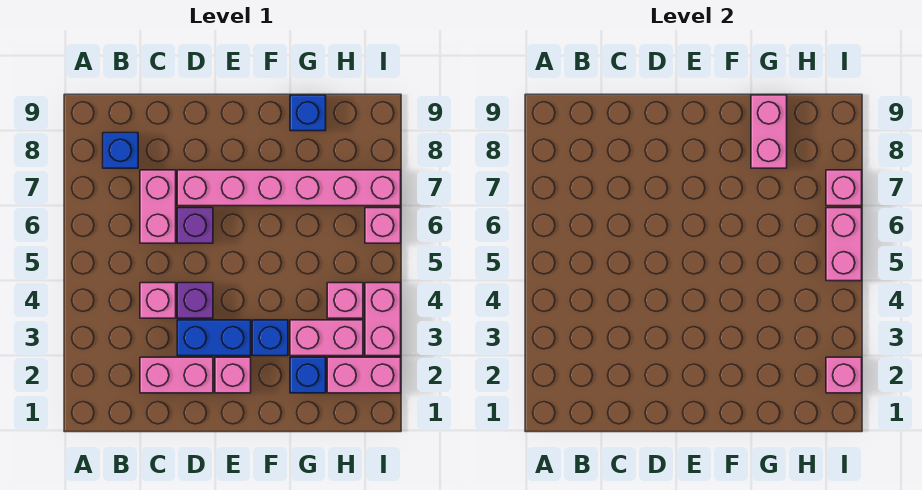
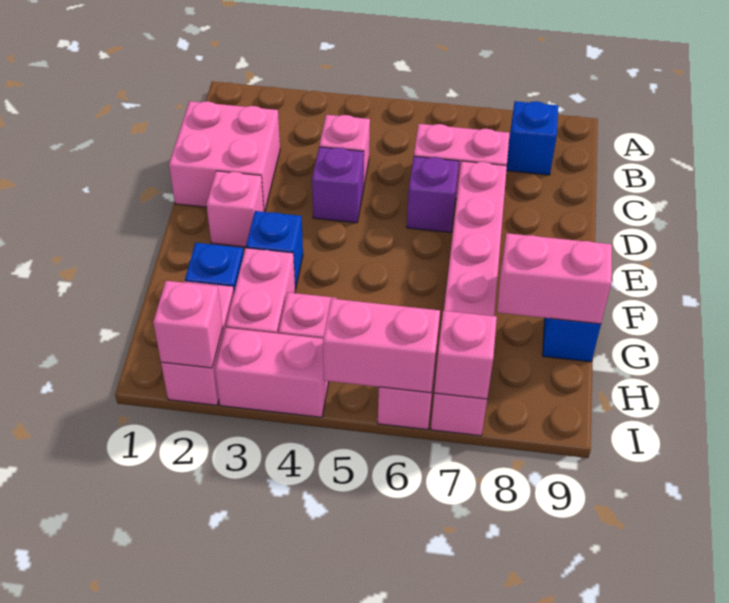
pink 1x2 brick [140,357,213,393] -> pink 2x2 brick [169,101,280,212]
blue 1x2 brick [177,320,251,356] -> none

